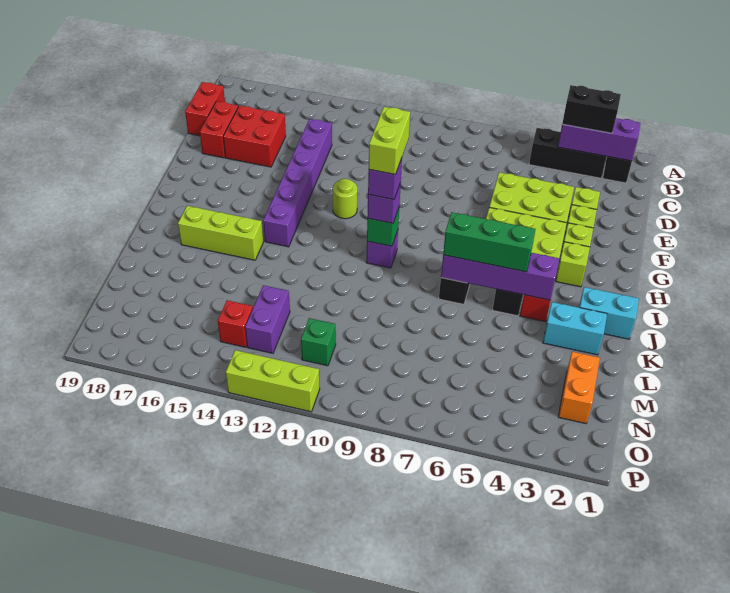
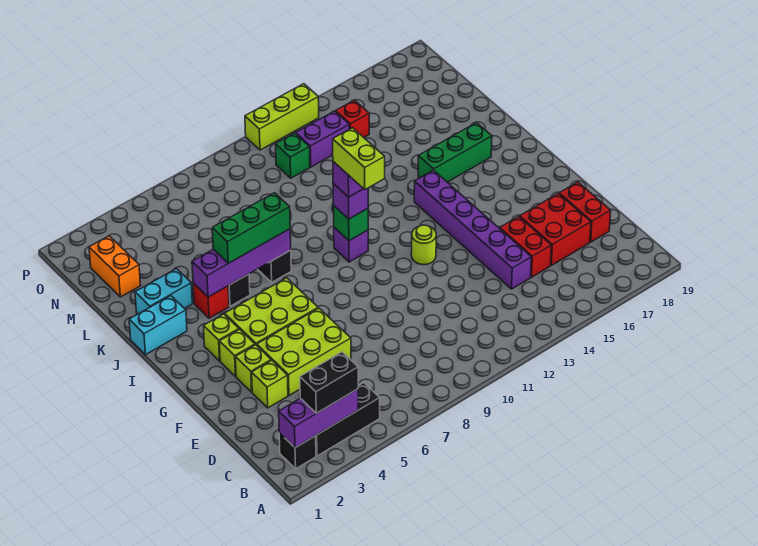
red 1x2 brick [185,82,225,136] -> red 1x2 brick moved to [500,217,551,277]
lime 1x3 brick [178,206,263,260] -> green 1x3 brick [418,123,492,182]
purple 1x2 brick [245,285,290,353] -> purple 1x2 brick turned to [296,111,350,167]

